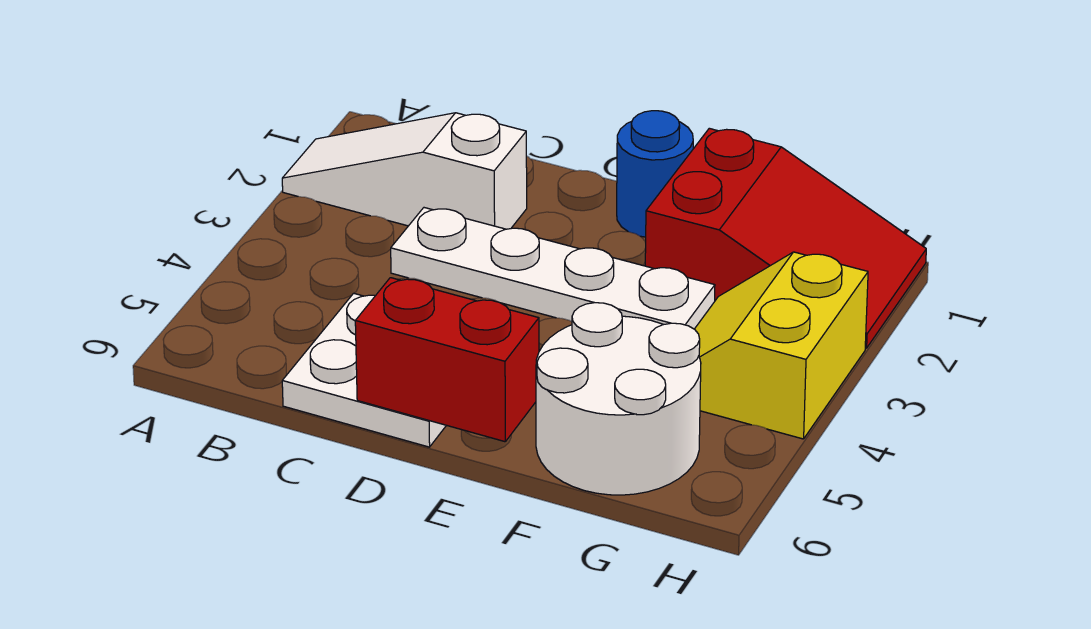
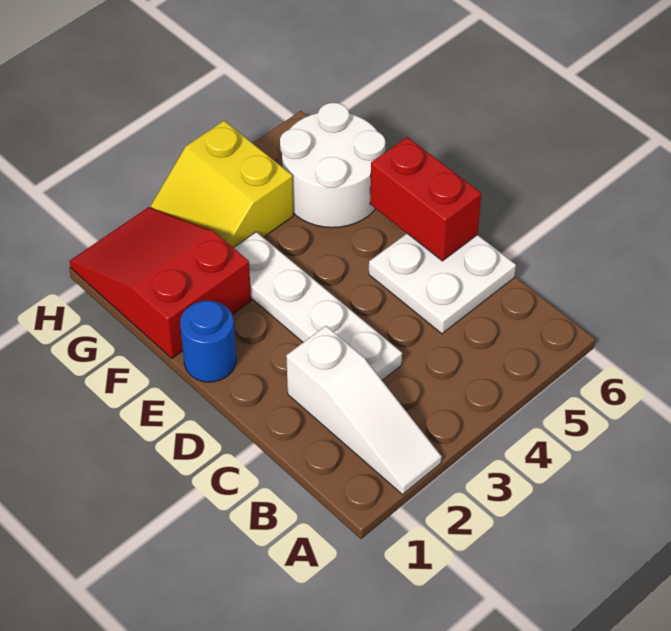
yellow 2x2 slope [695,252,868,439] -> yellow 2x2 slope turned to [151,121,293,248]

